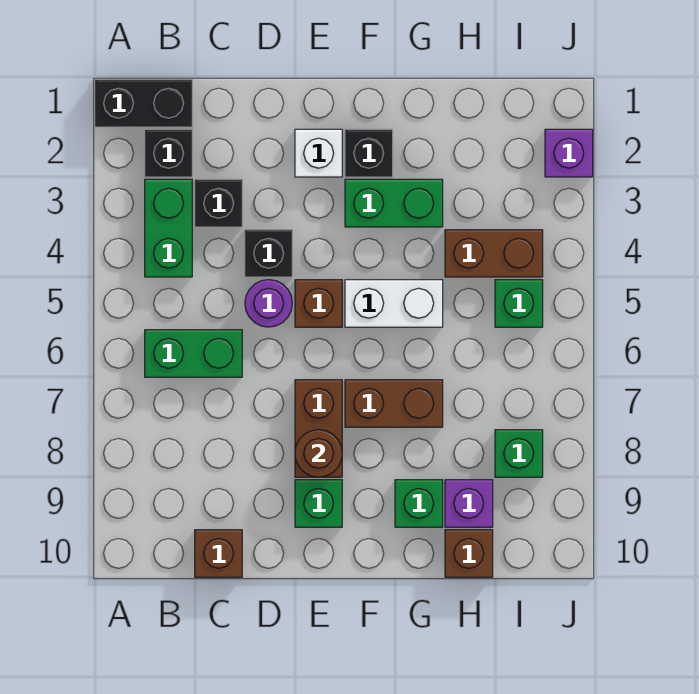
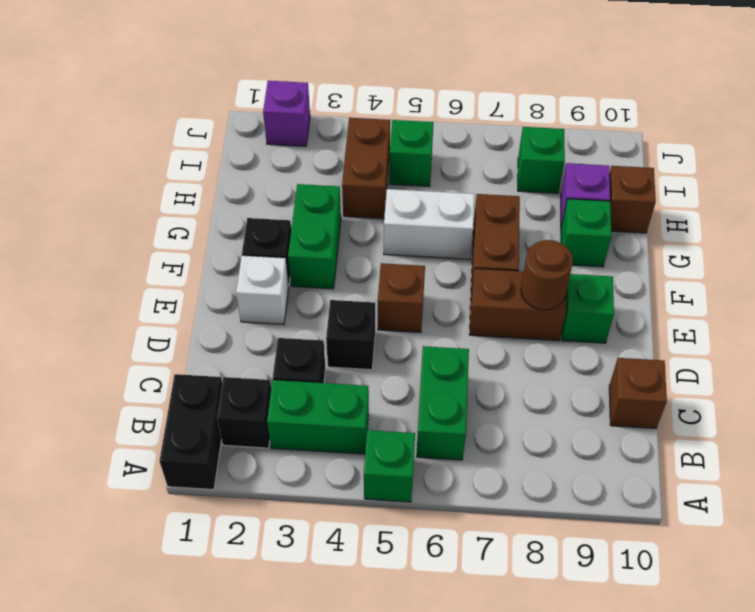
none -> green 1x1 brick [364,430,415,502]
purple 1x1 round brick [245,280,292,327] -> none
white 1x2 brick [345,280,443,327] -> white 1x2 brick turned to [384,189,475,259]

